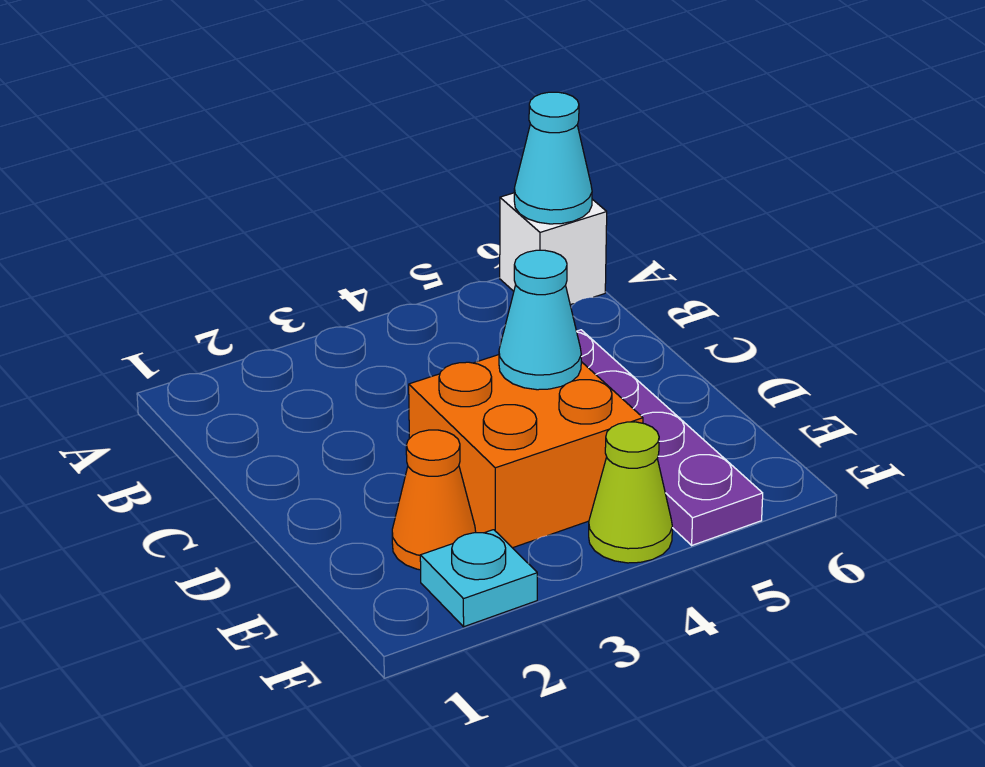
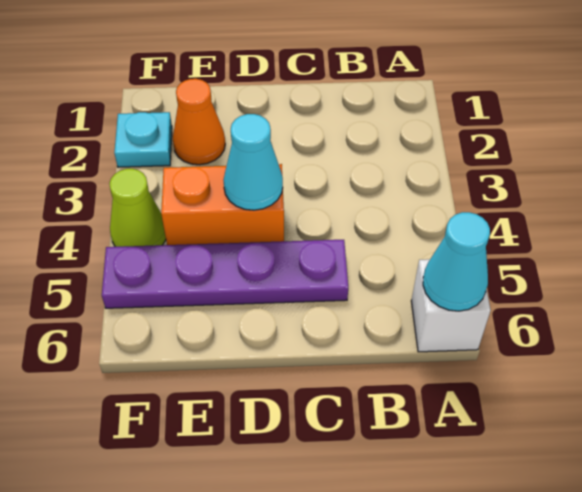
orange 2x2 brick [409,355,643,548] -> orange 1x2 brick [161,164,284,245]

